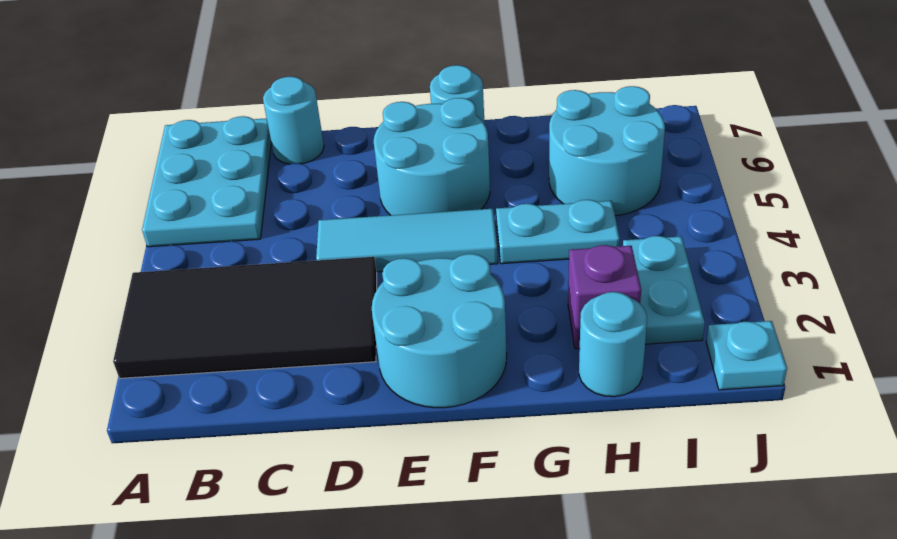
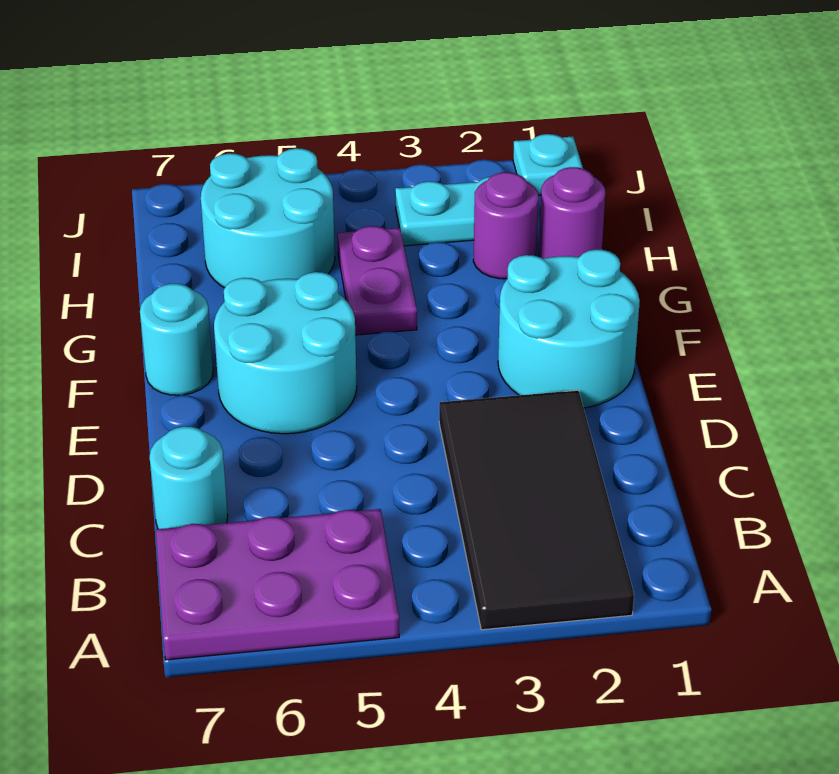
cyan 2x3 plate [142,116,271,247] -> purple 2x3 plate [156,509,399,660]
cyan 1x3 tile [316,209,498,272] -> none
cyan 1x2 plate [496,200,620,264] -> purple 1x2 plate [337,226,417,335]
cyan 1x1 round brick [579,292,647,397] -> purple 1x1 round brick [539,167,605,259]
purple 1x1 brick [568,245,641,349] -> purple 1x1 round brick [473,172,539,279]

